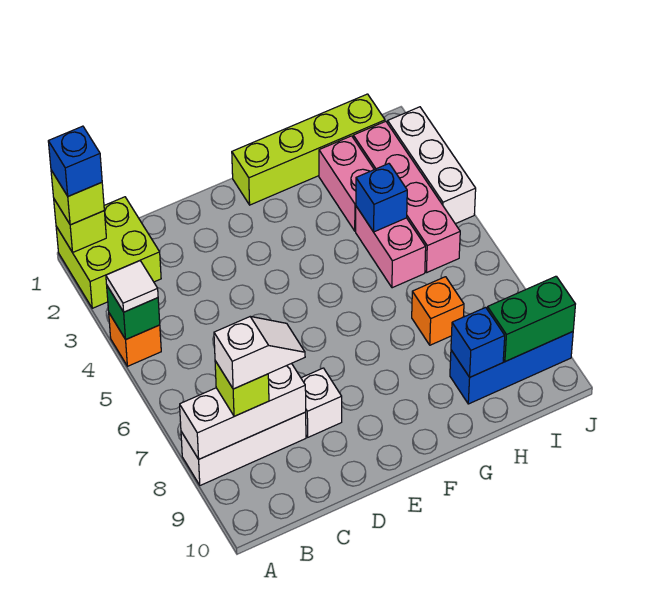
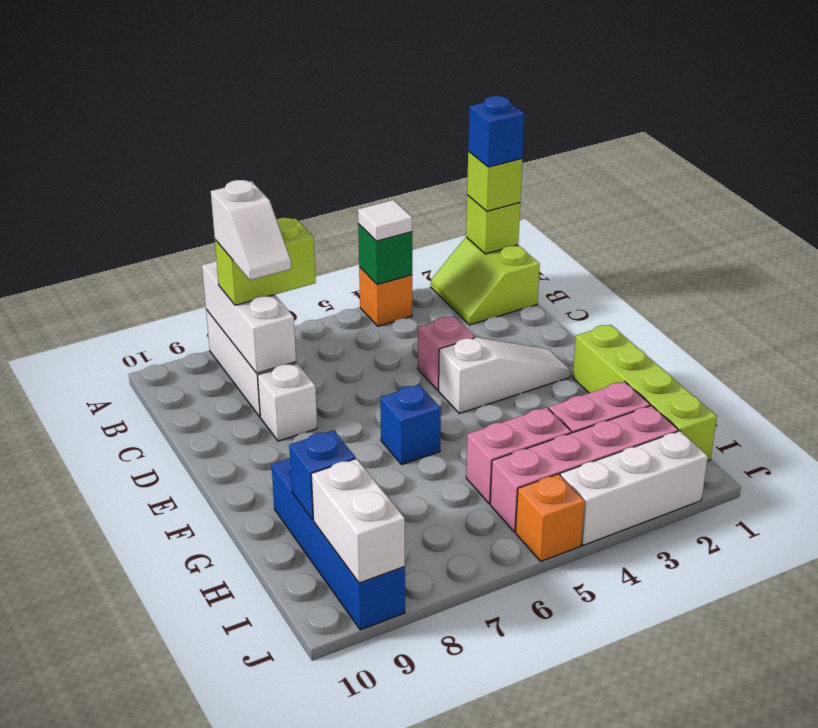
lime 2x2 brick [56,197,161,308] -> lime 2x2 slope [431,237,540,325]
lime 1x1 brick [215,361,269,416] -> lime 1x2 brick [215,218,316,305]
none -> pink 1x1 brick [418,316,475,390]
none -> white 1x3 slope [439,337,570,413]
blue 1x1 brick [356,164,407,232] -> blue 1x1 brick moved to [380,385,441,465]
orange 1x1 brick [412,277,464,345] -> orange 1x1 brick moved to [516,474,585,561]
blue 1x3 brick [450,332,573,404] -> blue 1x4 brick [271,458,405,630]
green 1x2 brick [487,276,575,362] -> white 1x2 brick [311,459,405,583]

